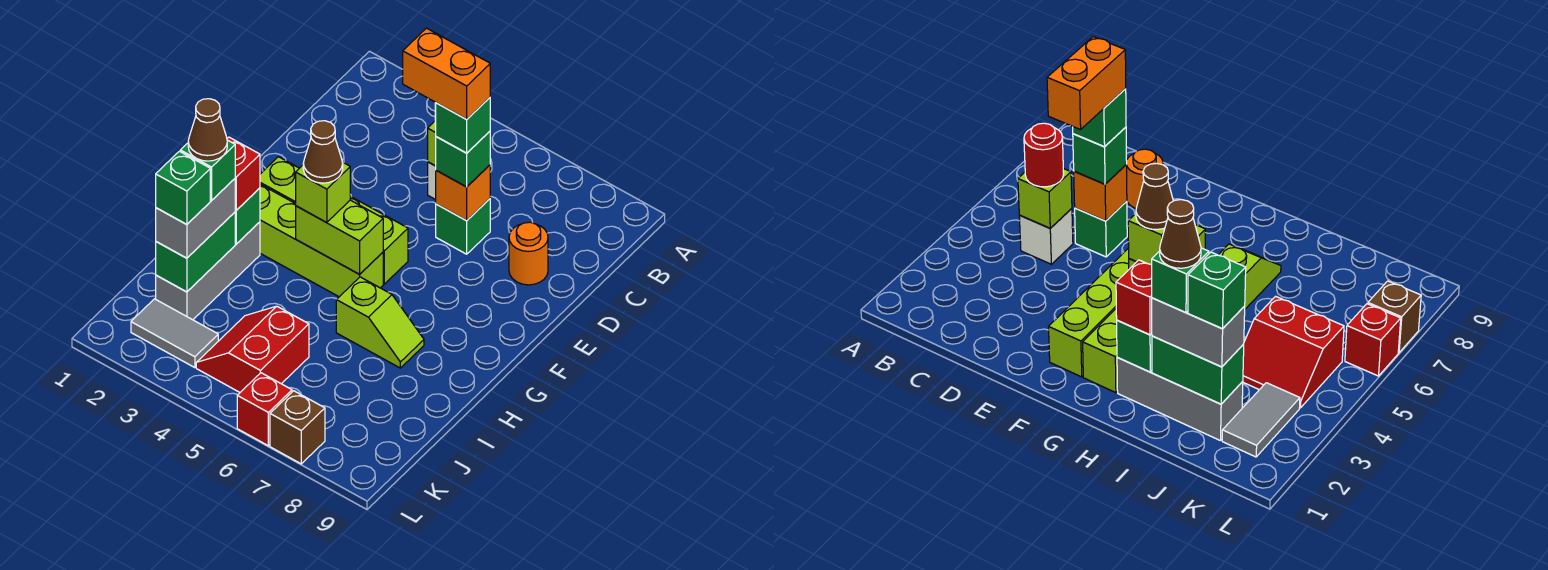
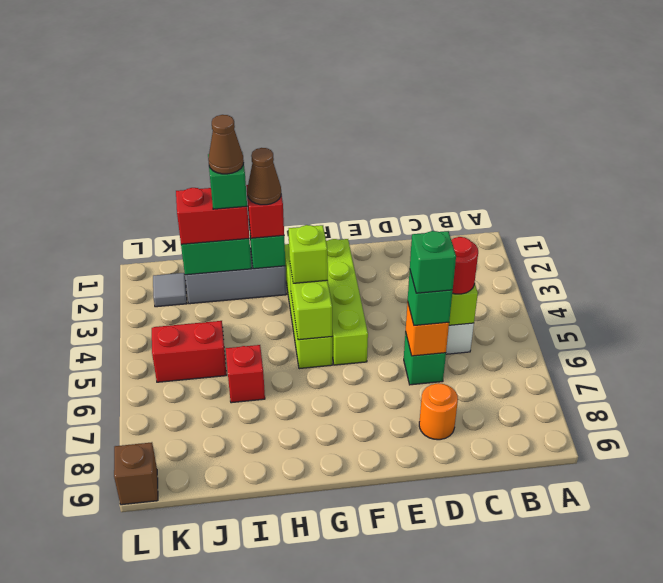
orange 1x2 brick [403,28,490,119] -> none
brown 1x1 cone [303,121,343,183] -> brown 1x1 cone moved to [247,148,281,205]
lime 1x2 slope [336,277,424,368] -> none
grey 1x2 brick [156,179,235,258] -> red 1x2 brick [176,188,249,244]
green 1x1 brick [156,151,210,225] -> none
grey 1x2 tile [131,299,218,368] -> grey 1x1 tile [153,273,187,307]
red 1x1 brick [237,373,292,446] -> red 1x1 brick moved to [226,345,265,403]
brown 1x1 brick [270,391,325,464] -> brown 1x1 brick moved to [114,442,158,505]

